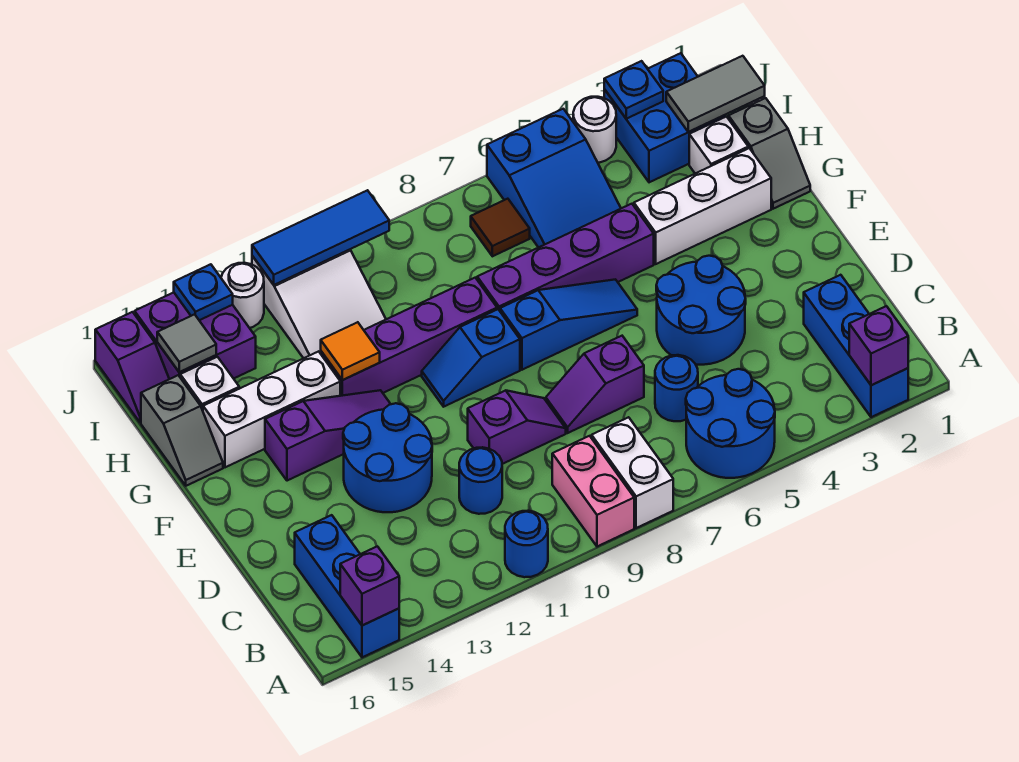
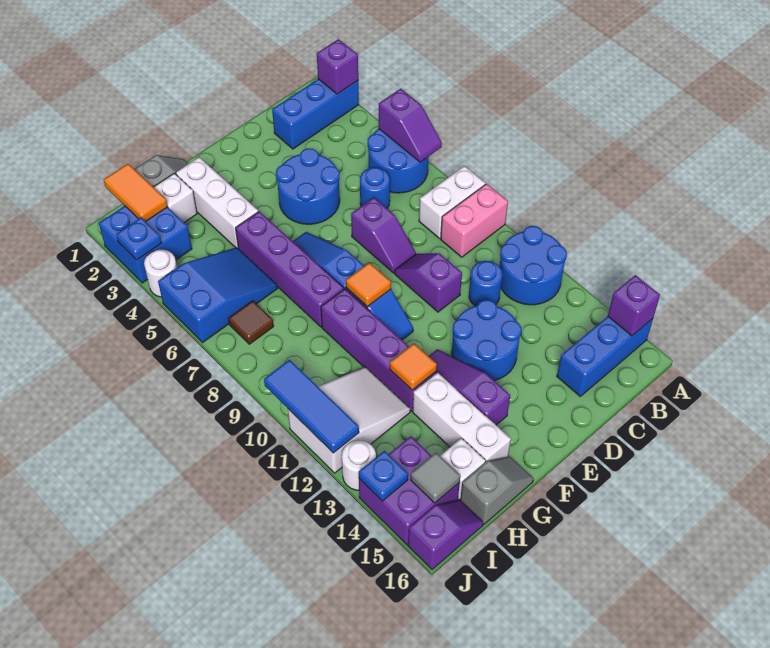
none -> purple 1x2 slope [379,89,442,162]
blue 1x1 round brick [505,511,548,577] -> blue 2x2 round brick [500,226,567,305]
none -> orange 1x1 tile [346,263,391,306]
grey 1x2 tile [666,56,765,132] -> orange 1x2 tile [104,164,168,222]

